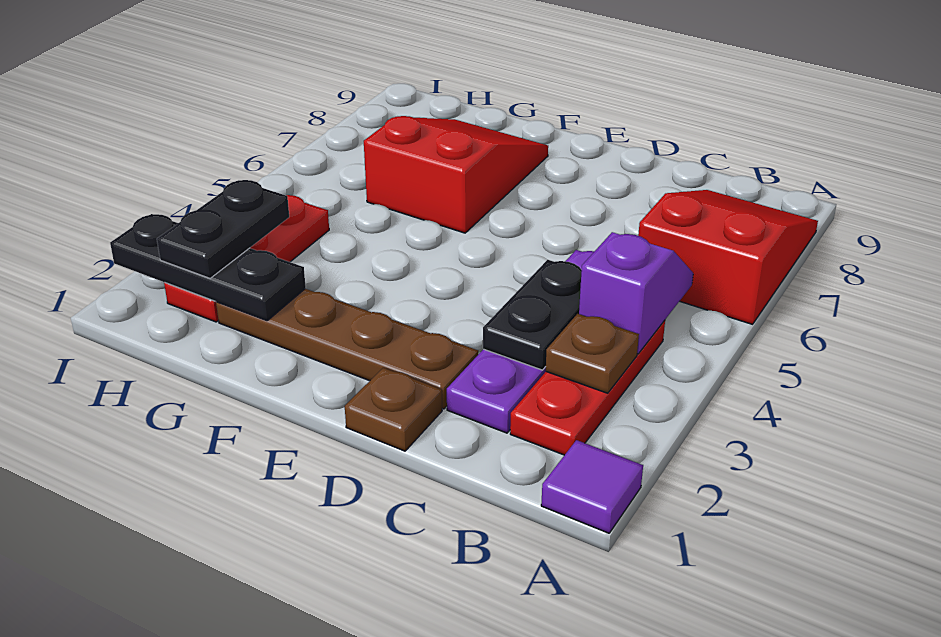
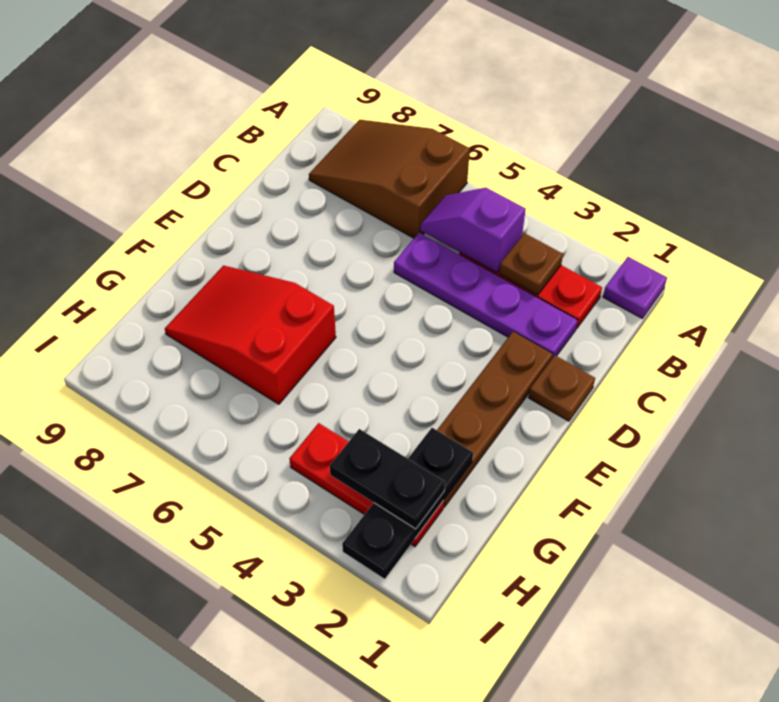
purple 1x1 tile [541,440,643,533] -> purple 1x1 plate [603,257,667,318]
red 2x3 slope [638,190,818,324] -> brown 2x3 slope [309,120,470,238]
black 1x2 plate [483,260,582,370] -> none

